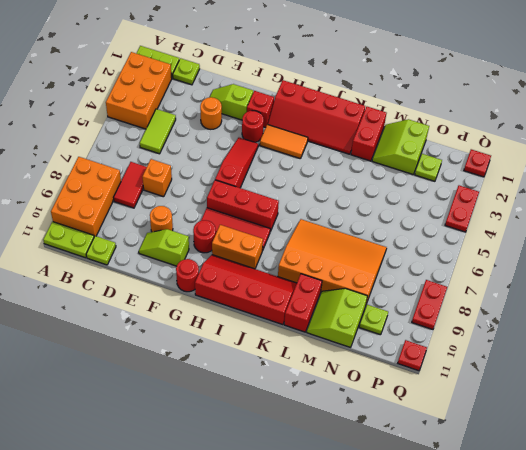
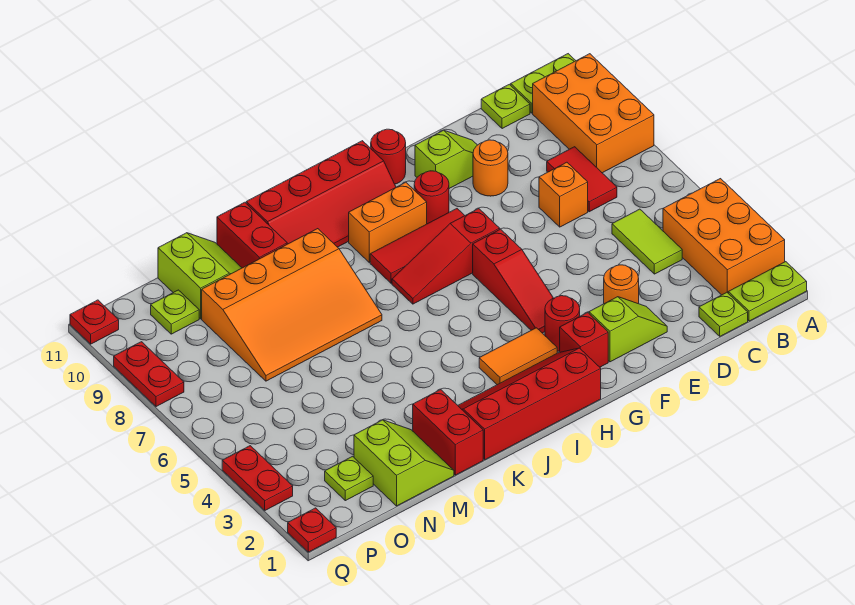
red 1x3 brick [207,180,279,231] -> red 1x3 slope [392,209,500,304]

